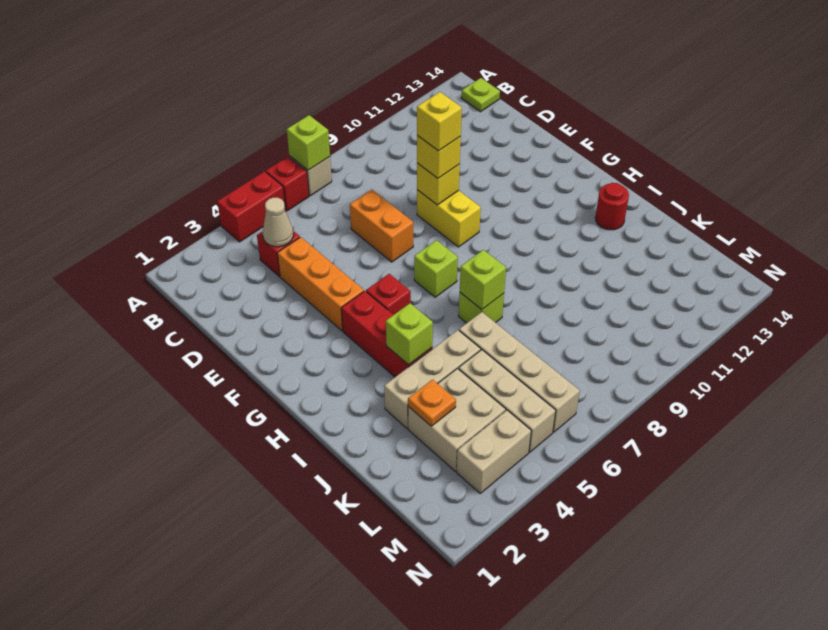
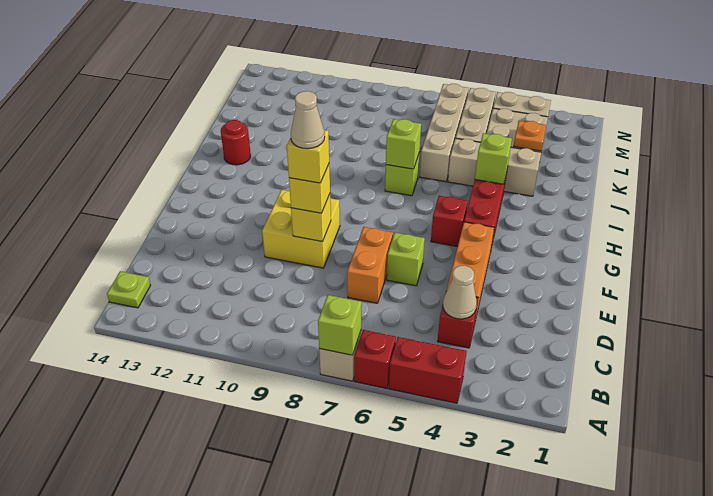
yellow 1x2 brick [417,190,481,247] -> yellow 2x2 brick [262,190,340,268]
none -> tan 1x1 cone [291,91,325,149]
lime 1x1 brick [414,240,458,297] -> lime 1x1 brick moved to [387,233,425,286]

